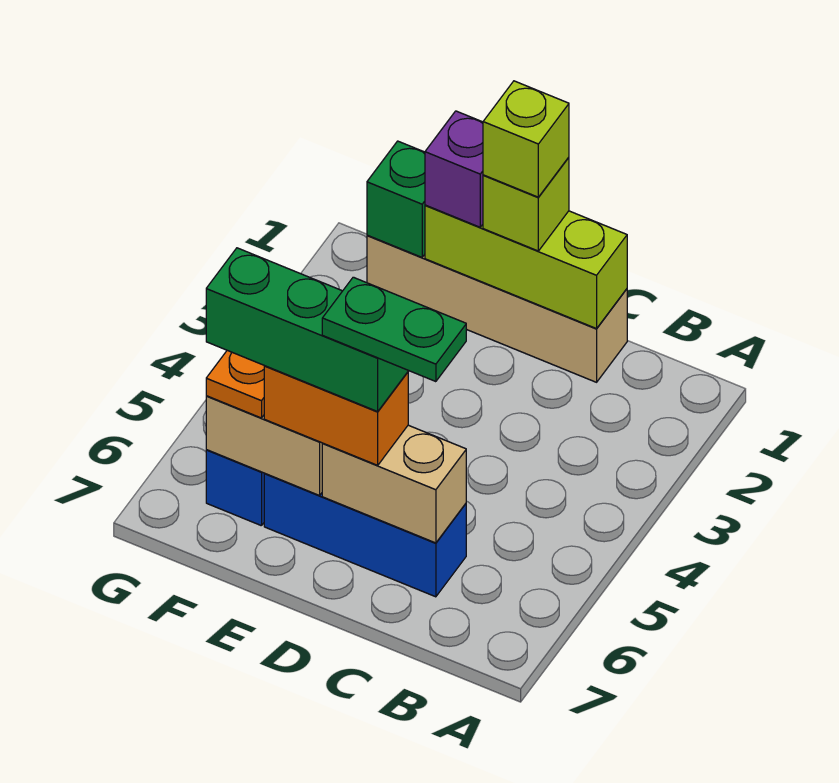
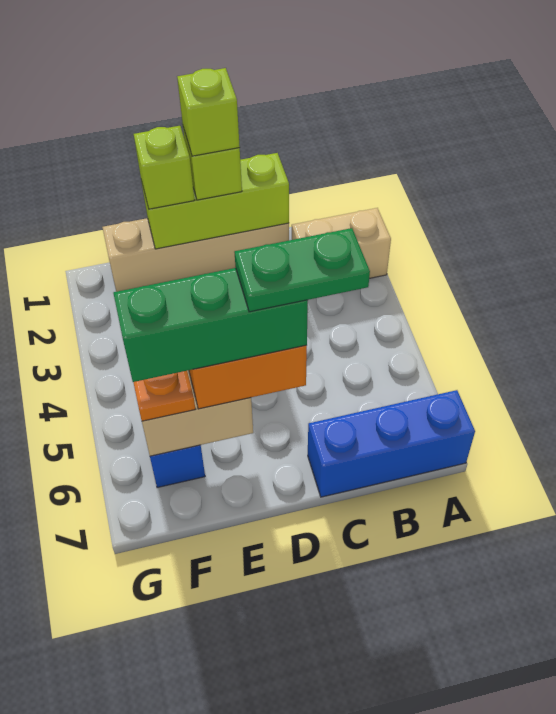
blue 1x3 brick [264,473,466,597] -> blue 1x3 brick moved to [308,390,475,497]
tan 1x2 brick [322,425,466,543] -> tan 1x2 brick moved to [292,208,391,278]
purple 1x1 brick [425,111,483,227] -> lime 1x1 brick [134,126,194,209]
green 1x1 brick [367,141,425,257] -> none

